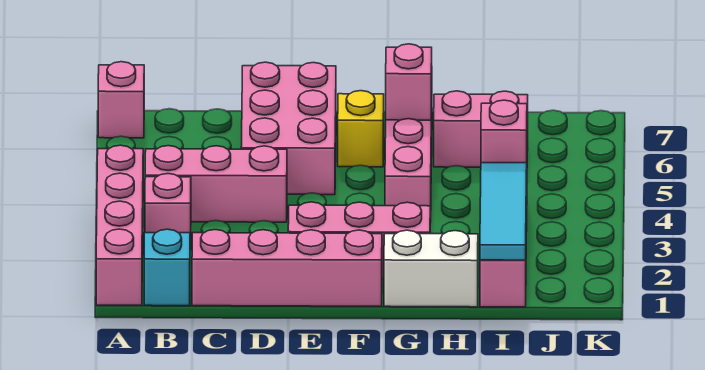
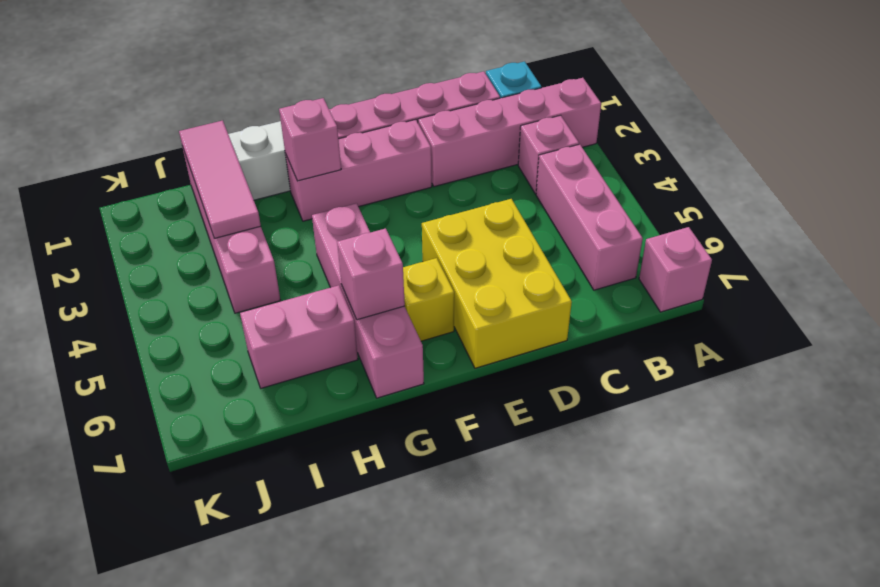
pink 1x4 brick [96,145,143,305] -> pink 1x4 brick turned to [418,78,601,187]
pink 1x3 brick [145,146,287,222] -> pink 1x3 brick turned to [536,144,643,290]
pink 2x3 brick [241,62,336,195] -> yellow 2x3 brick [422,199,572,368]
cyan 1x3 tile [480,163,527,260] -> pink 1x3 tile [179,121,261,238]
pink 1x1 brick [481,100,527,163] -> pink 1x1 brick moved to [279,98,341,181]

